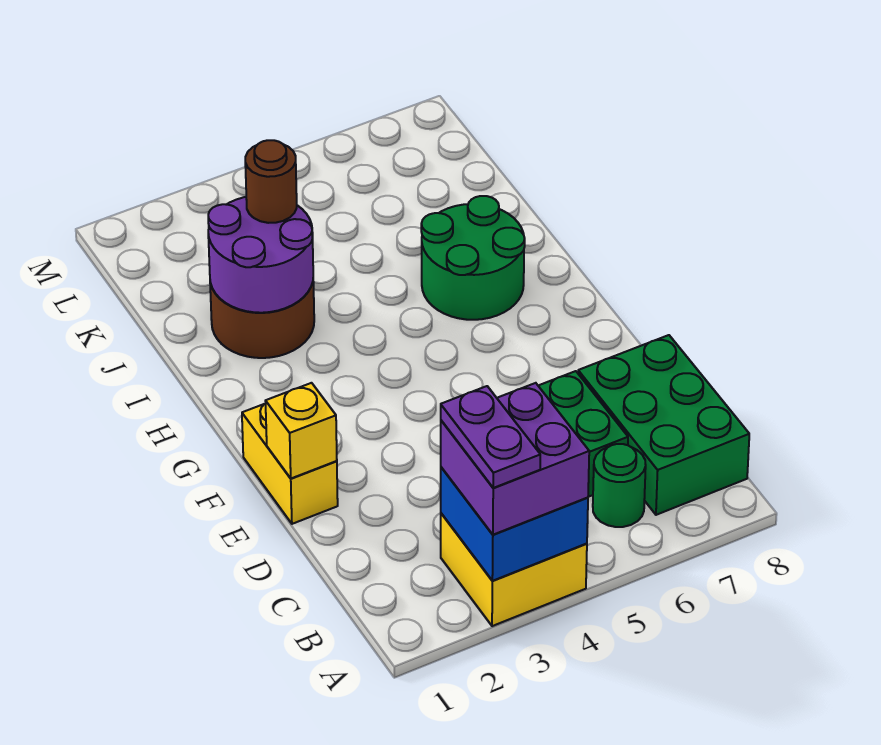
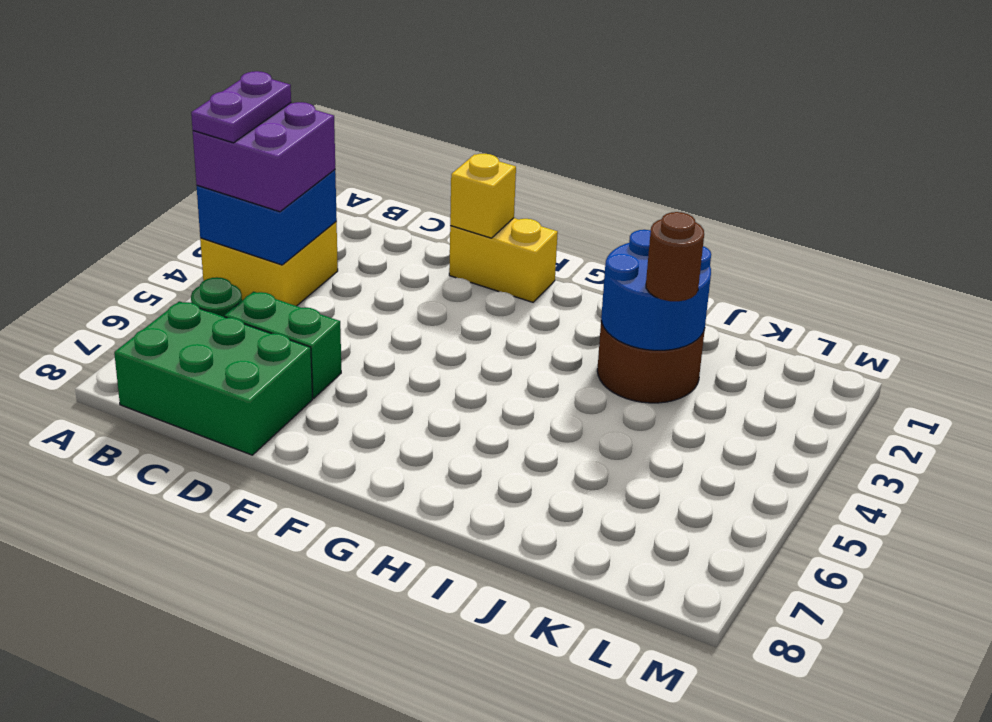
purple 1x2 plate [441,386,540,488] -> purple 1x2 plate turned to [191,71,291,143]
green 2x2 round brick [421,196,525,320] -> none
purple 2x2 round brick [208,197,313,313] -> blue 2x2 round brick [601,230,711,350]

